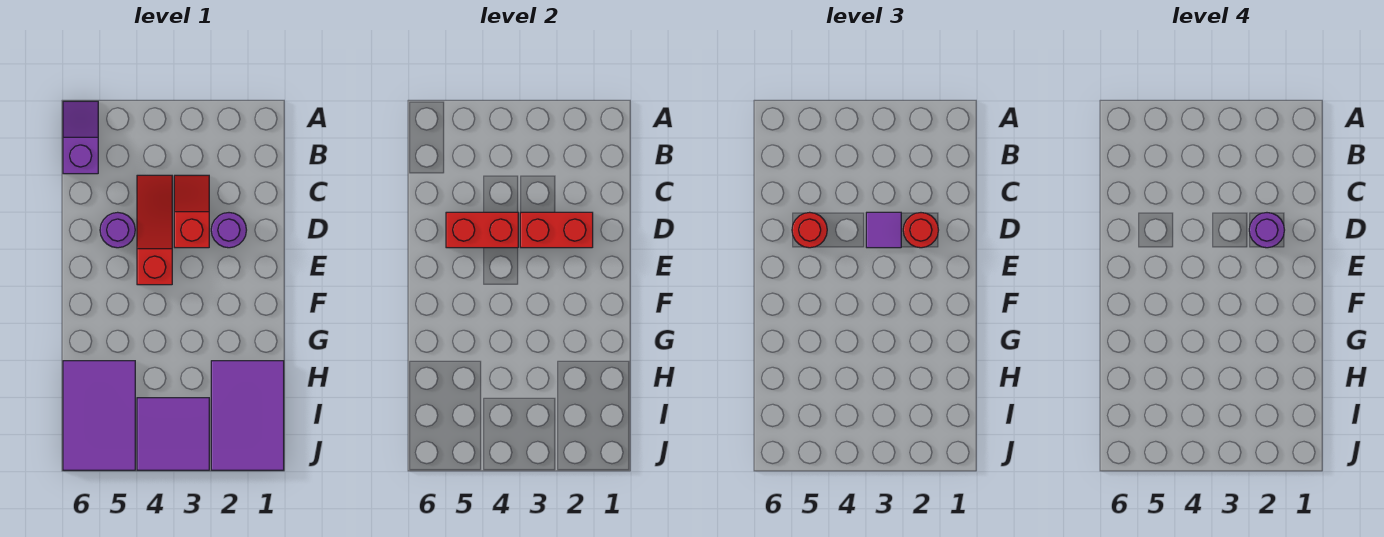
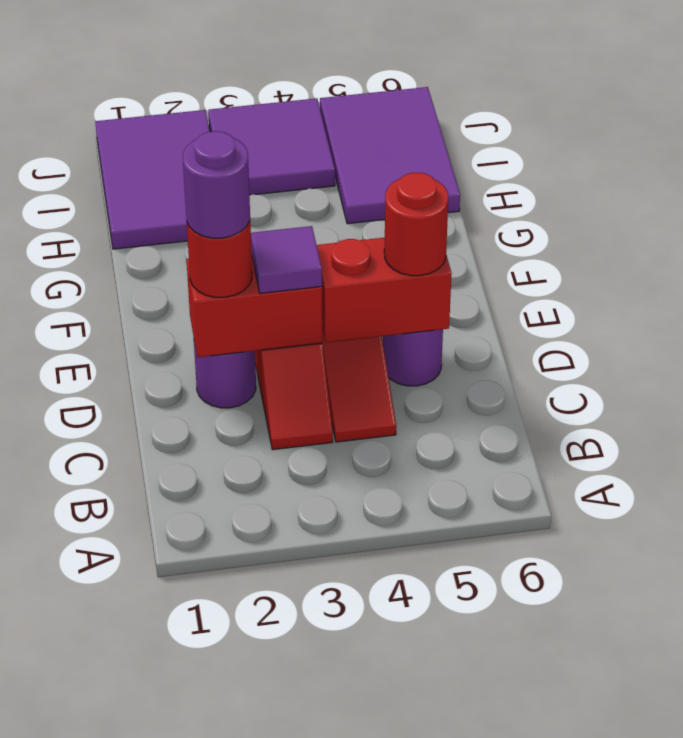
purple 1x2 slope [63,101,98,174] -> none

